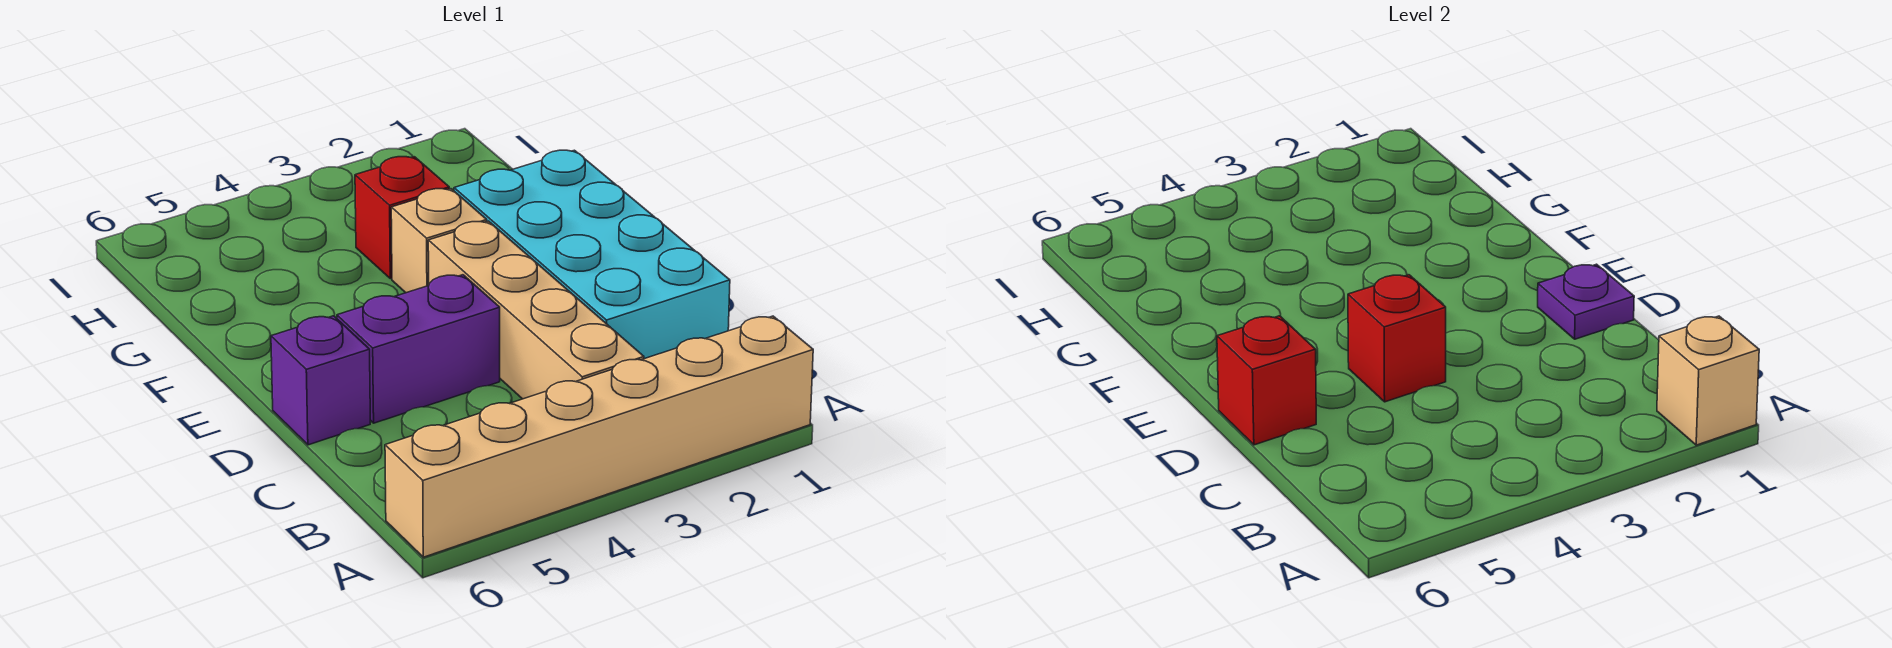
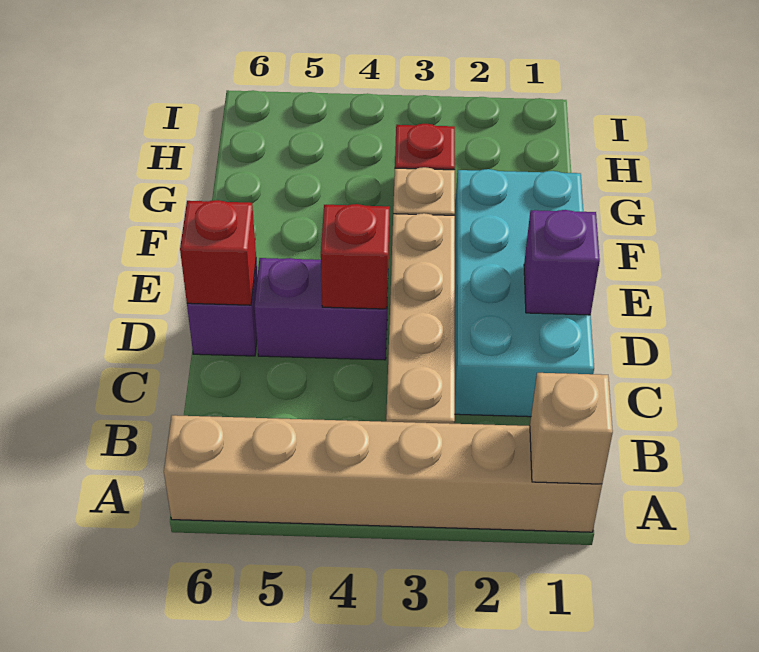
purple 1x1 plate [1538,264,1634,339] -> purple 1x1 brick [524,210,600,315]

